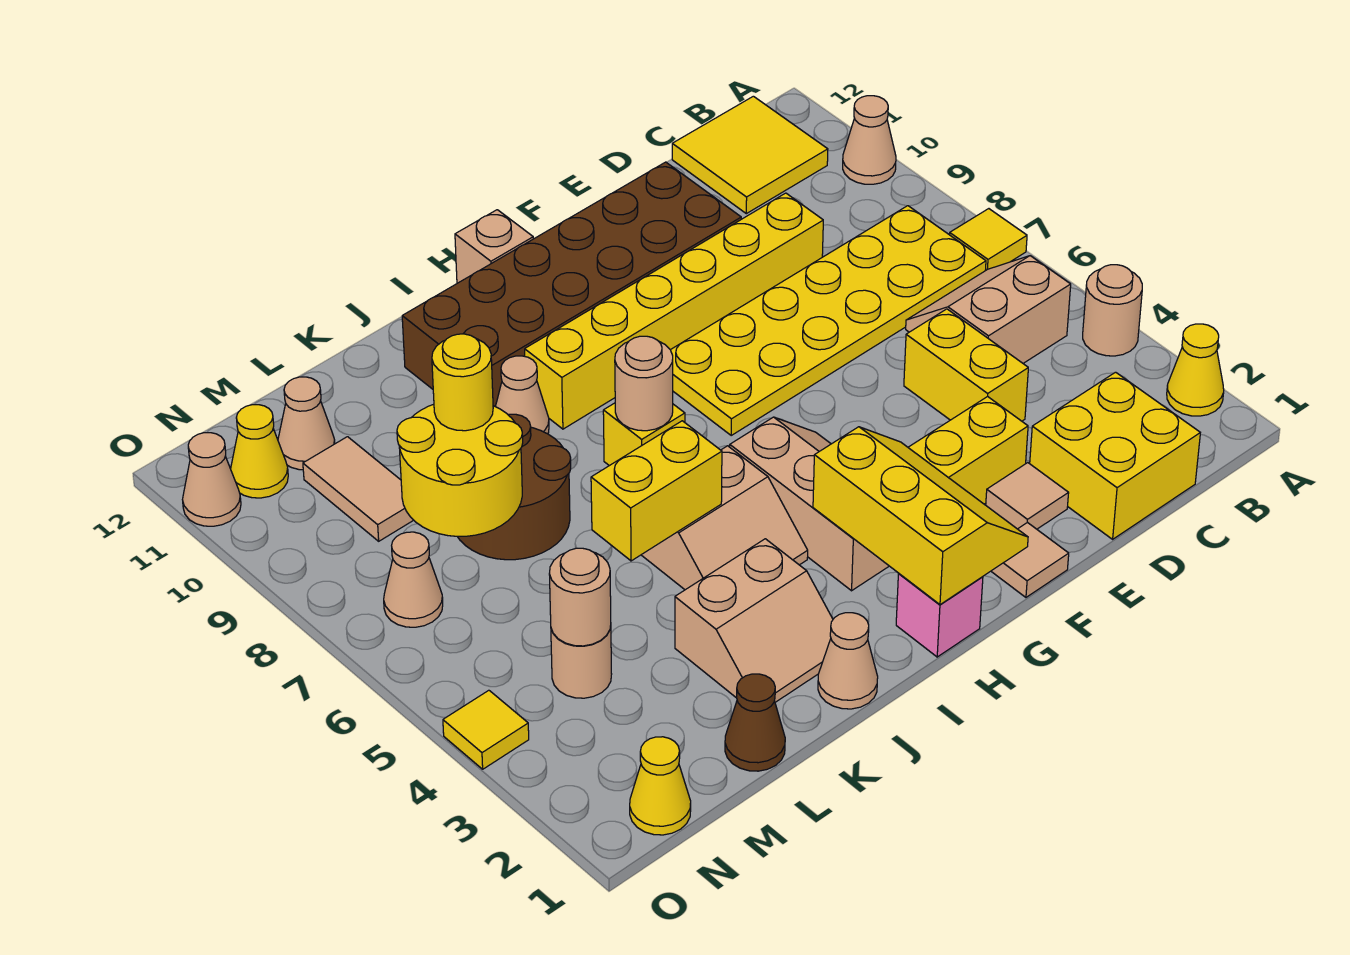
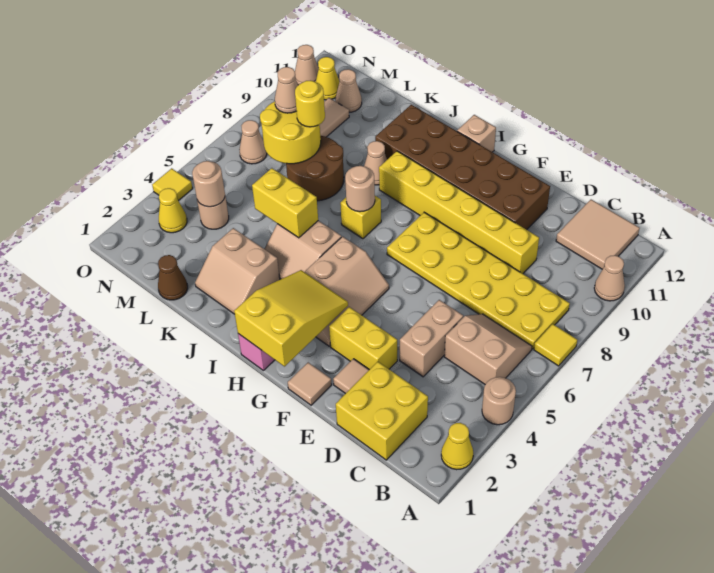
yellow 2x2 tile [672,96,828,214] -> tan 2x2 tile [556,200,640,269]
yellow 1x2 brick [904,309,1028,421] -> tan 1x2 brick [400,300,463,377]
yellow 2x3 slope [813,427,1028,605] -> yellow 2x3 slope turned to [234,270,348,367]
tan 1x1 cone [818,613,878,709] -> tan 1x1 cone moved to [275,67,298,113]
yellow 1x1 cone [630,737,691,835] -> yellow 1x1 cone moved to [159,188,187,233]

